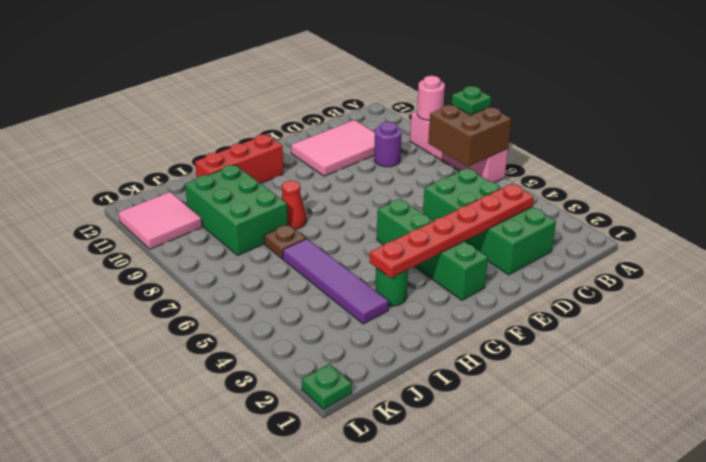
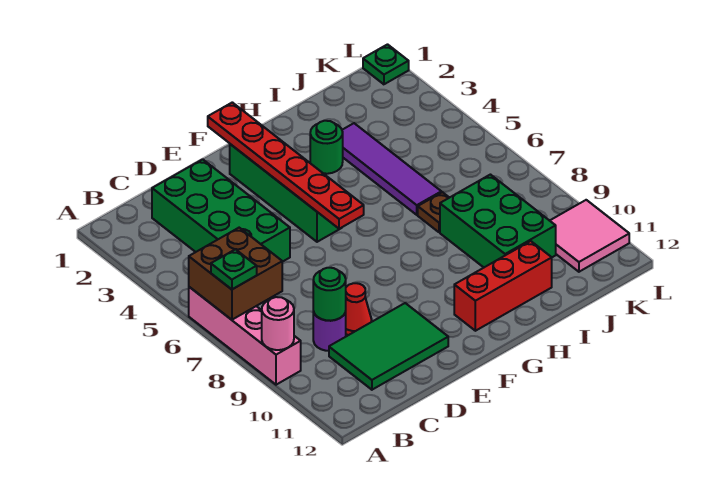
red 1x6 plate [370,184,534,278] -> red 1x6 plate turned to [208,102,364,229]
none -> green 1x1 round brick [313,268,346,321]
pink 2x3 tile [291,120,375,176] -> green 2x3 tile [329,303,448,390]
red 1x1 cone [281,180,307,229] -> red 1x1 cone moved to [345,283,372,335]

